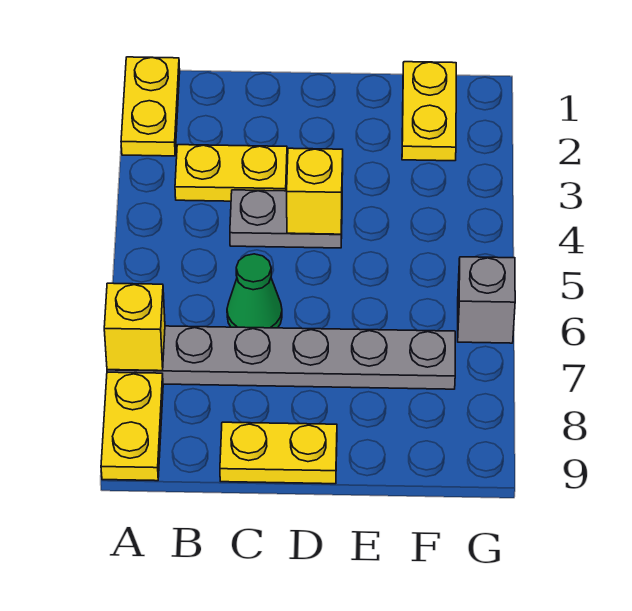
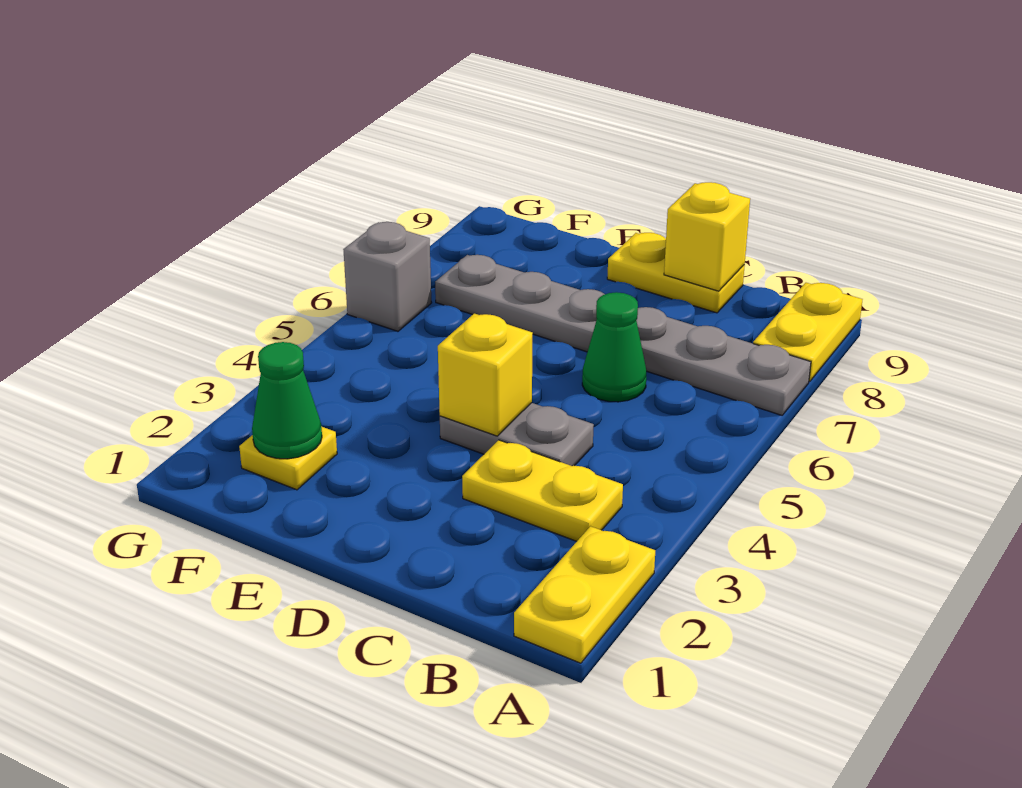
yellow 1x1 brick [104,283,165,371] -> yellow 1x1 brick moved to [664,182,750,291]
yellow 1x2 plate [402,62,456,161] -> yellow 1x1 plate [239,426,337,490]
none -> green 1x1 cone [252,342,322,459]

